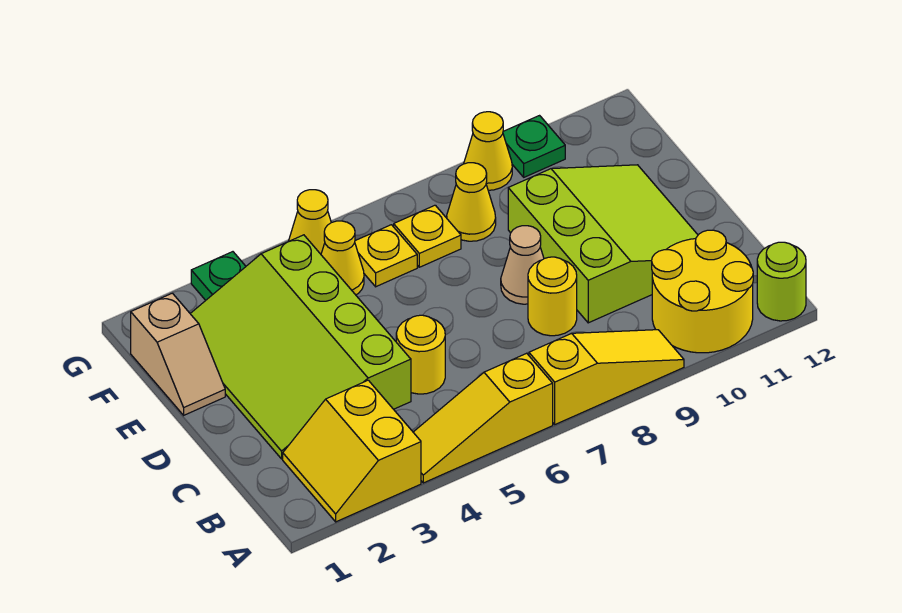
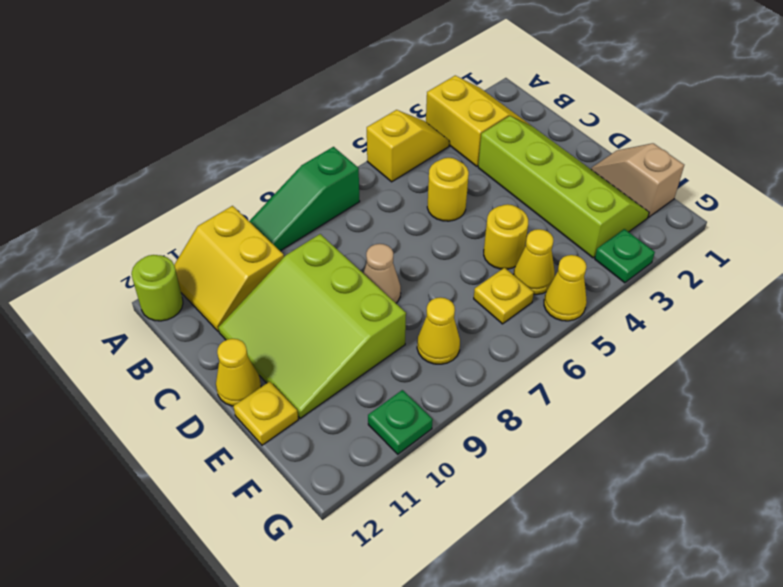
yellow 1x3 slope [413,353,553,483] -> yellow 1x2 slope [367,110,449,182]
yellow 1x3 slope [529,330,684,424] -> green 1x3 slope [249,147,360,251]
yellow 2x2 round brick [652,230,753,353] -> yellow 2x2 slope [174,206,284,332]
lime 3x4 slope [190,235,411,459] -> lime 2x4 slope [478,116,649,258]
yellow 1x1 round brick [528,257,577,336] -> yellow 1x1 round brick moved to [484,204,528,269]
yellow 1x1 plate [394,205,461,267] -> yellow 1x1 plate moved to [233,381,298,445]
yellow 1x1 cone [464,112,512,190] -> yellow 1x1 cone moved to [216,339,261,406]

